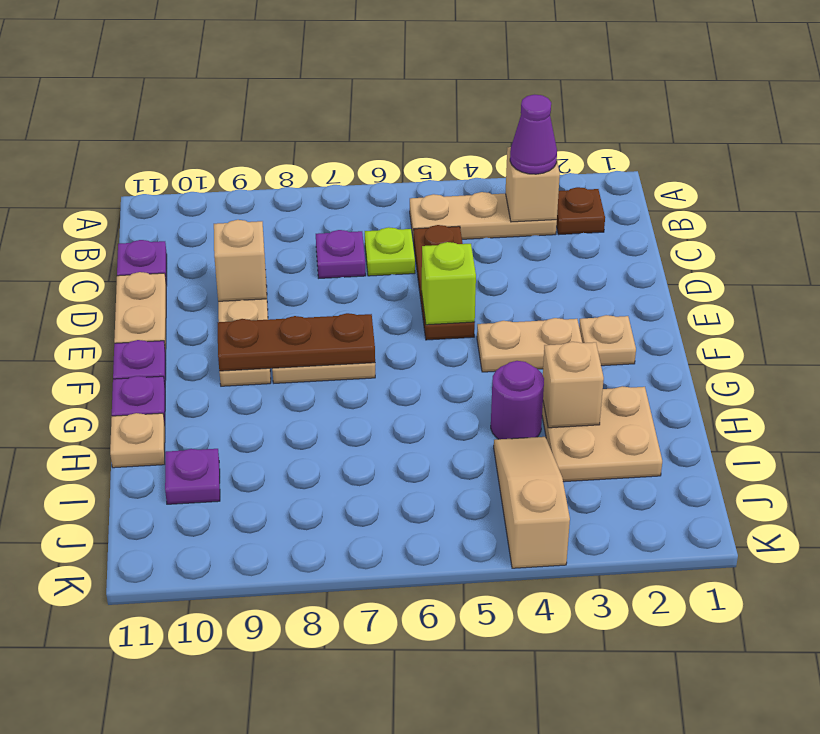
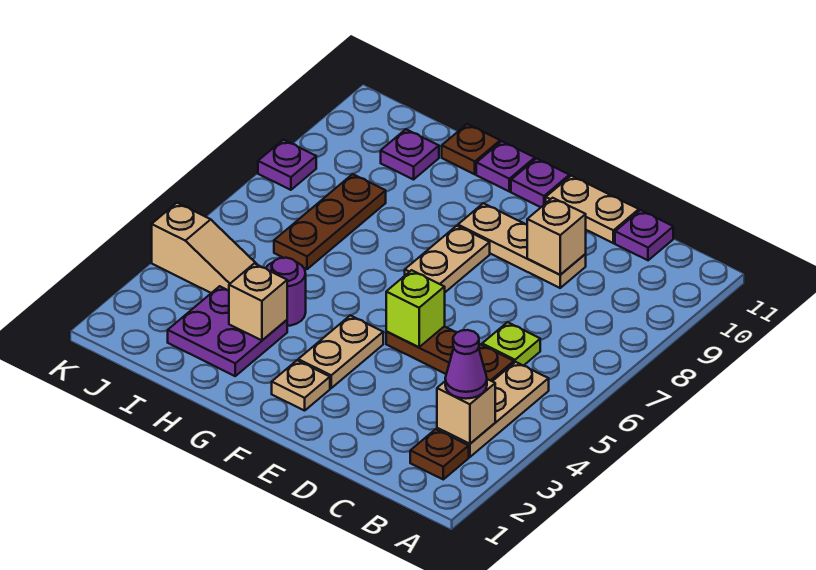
purple 1x1 plate [316,230,366,278] -> purple 1x1 plate moved to [258,140,316,190]
brown 1x3 plate [218,313,375,371] -> brown 1x3 plate moved to [274,174,386,269]
tan 2x2 plate [542,386,662,482] -> purple 2x2 plate [168,286,287,376]
tan 1x1 plate [110,413,165,468] -> brown 1x1 plate [442,124,500,174]

